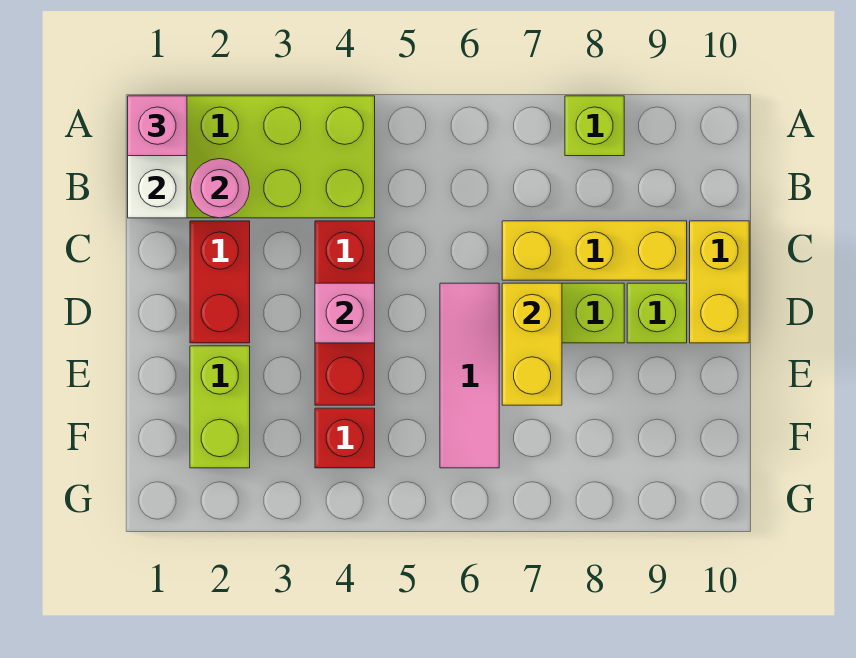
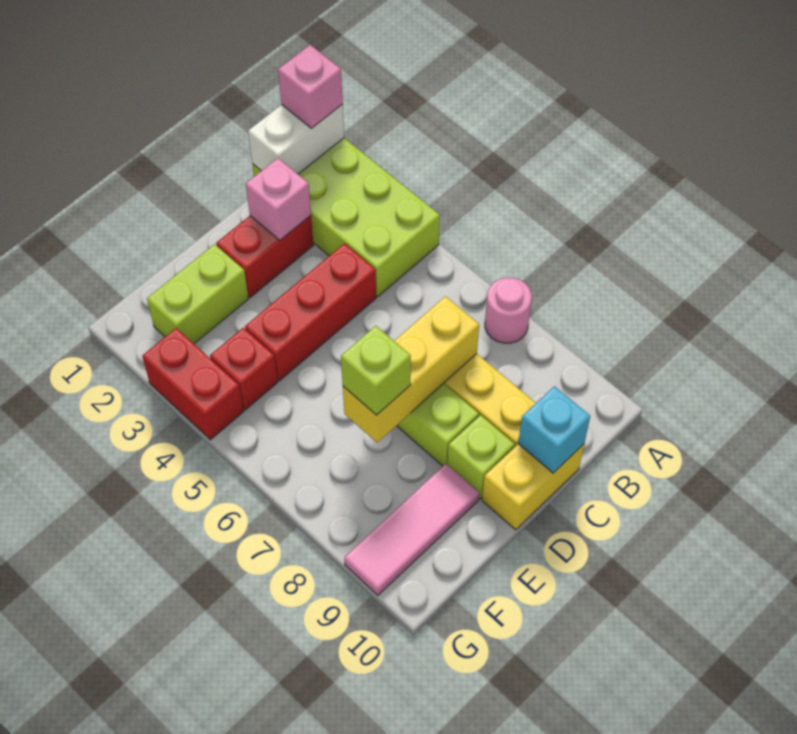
lime 1x1 brick [565,96,624,156] -> lime 1x1 brick moved to [341,326,411,415]
pink 1x1 round brick [190,159,250,218] -> pink 1x1 round brick moved to [485,278,532,343]
none -> cyan 1x1 brick [518,386,590,473]
pink 1x1 brick [315,283,375,343] -> pink 1x1 brick moved to [246,158,311,240]
pink 1x3 tile [440,283,499,468] -> pink 1x3 tile moved to [344,464,479,595]
yellow 1x2 brick [502,283,562,405] -> yellow 1x3 brick [343,296,479,443]
none -> red 1x2 brick [142,328,244,440]

